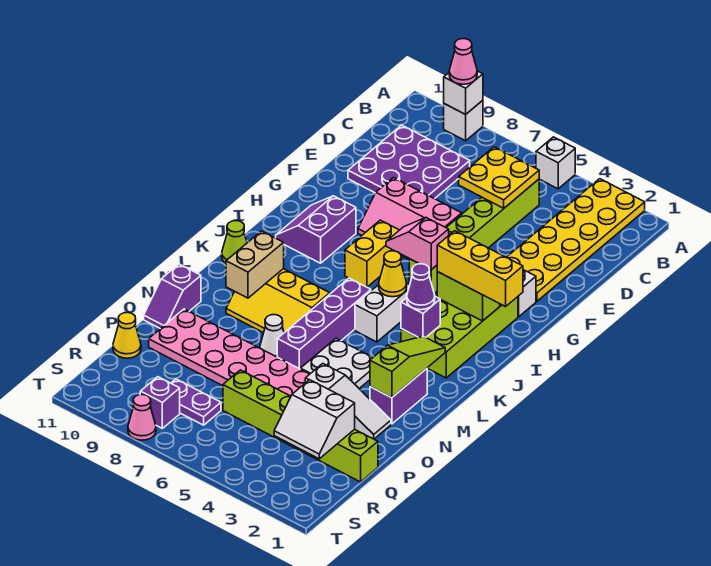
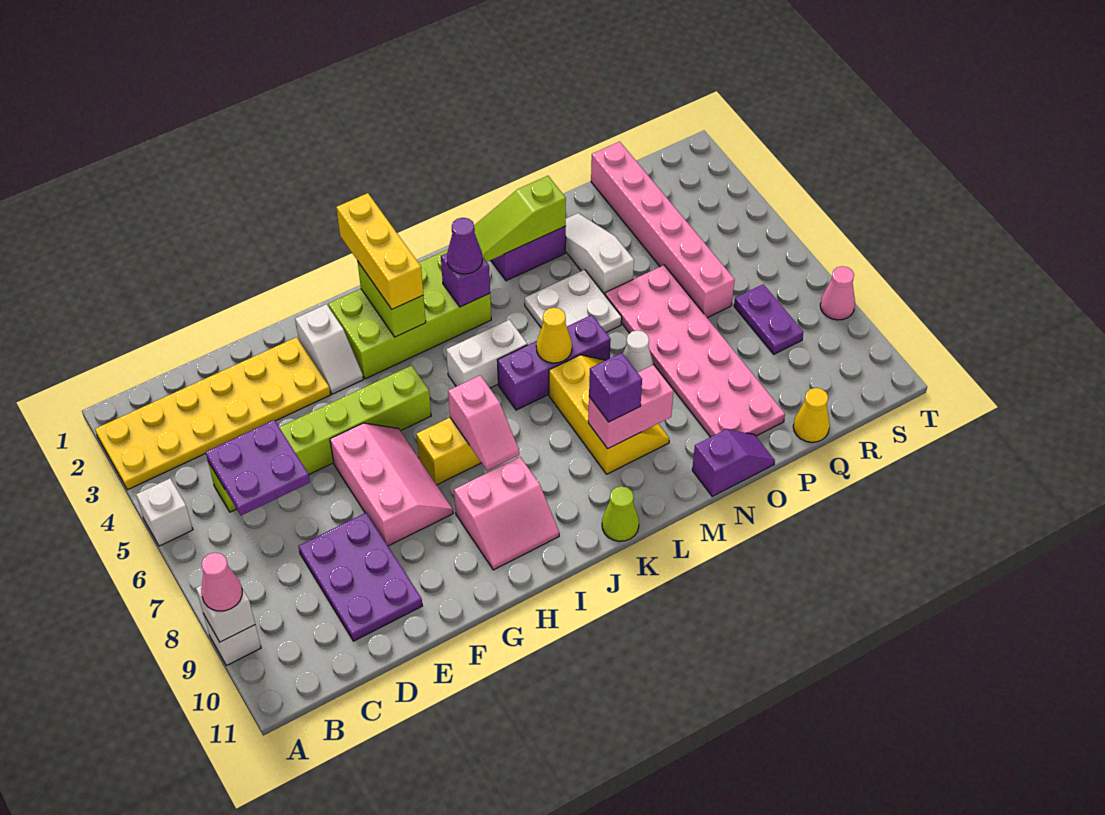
yellow 2x2 plate [459,147,539,208] -> purple 2x2 plate [206,420,310,515]
purple 3x3 plate [348,125,470,199] -> purple 2x3 plate [299,513,422,641]
pink 1x2 slope [386,218,449,270] -> pink 1x2 slope moved to [448,375,519,471]
purple 2x2 slope [276,196,356,263] -> pink 2x2 slope [454,457,559,570]
yellow 1x1 cone [379,251,407,297] -> yellow 1x1 cone moved to [536,308,572,363]
purple 1x4 brick [277,278,371,369] -> purple 1x3 brick [497,315,611,410]
tan 1x2 brick [226,231,284,298] -> pink 1x2 brick [588,365,673,449]
lime 1x6 brick [223,370,378,482] -> pink 1x6 brick [591,142,735,318]
white 2x2 slope [274,380,355,459] -> none
purple 1x1 brick [140,377,180,428] -> purple 1x1 brick moved to [589,353,642,422]

